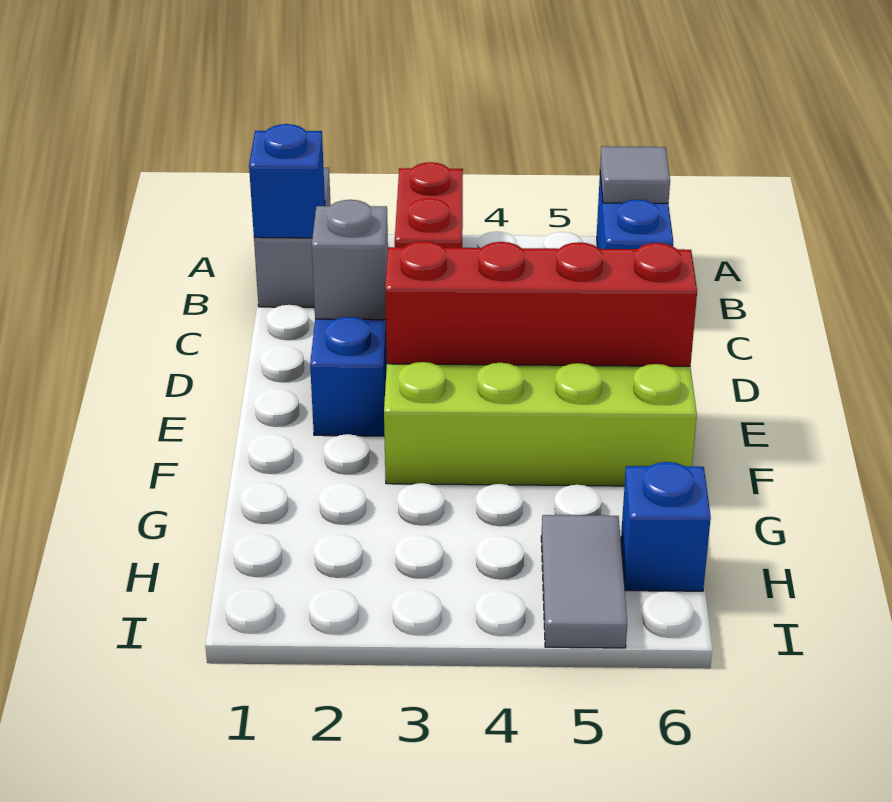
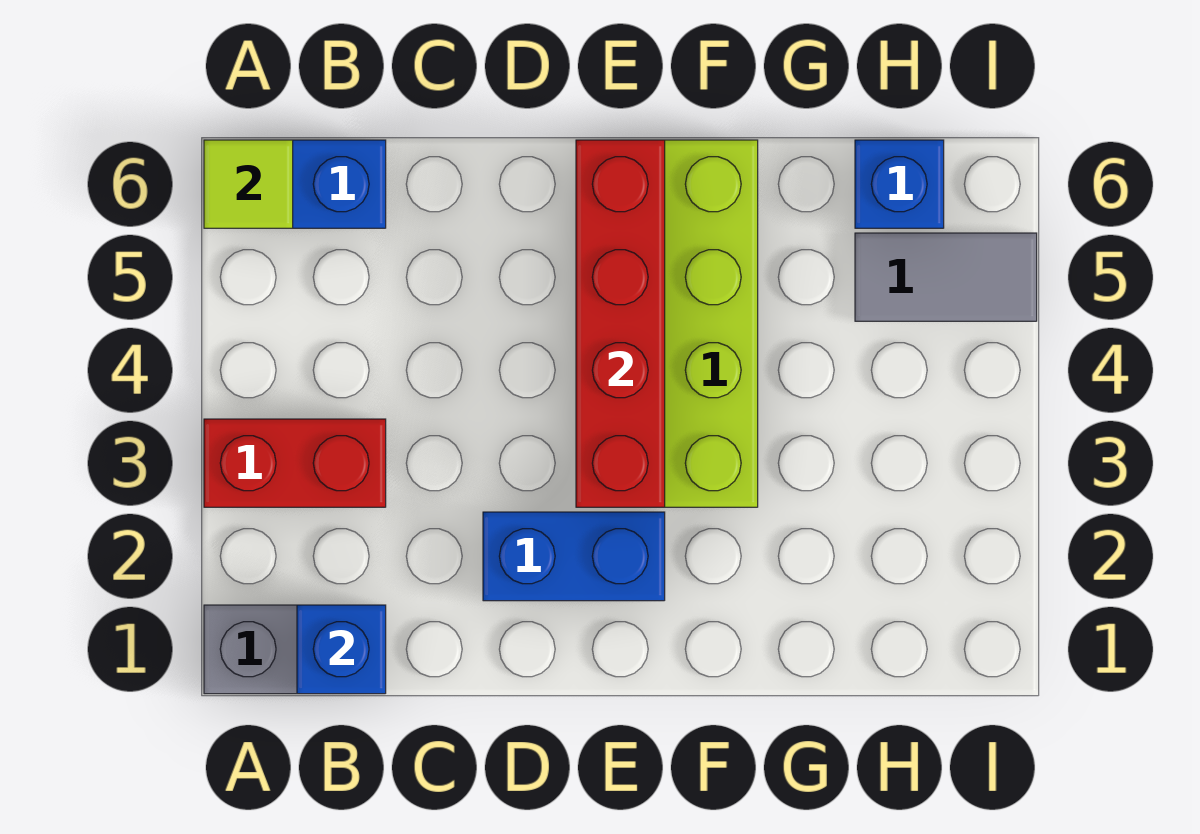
grey 1x1 tile [600,146,670,203] -> lime 1x1 tile [204,140,293,228]
grey 1x1 brick [312,200,388,320] -> none

